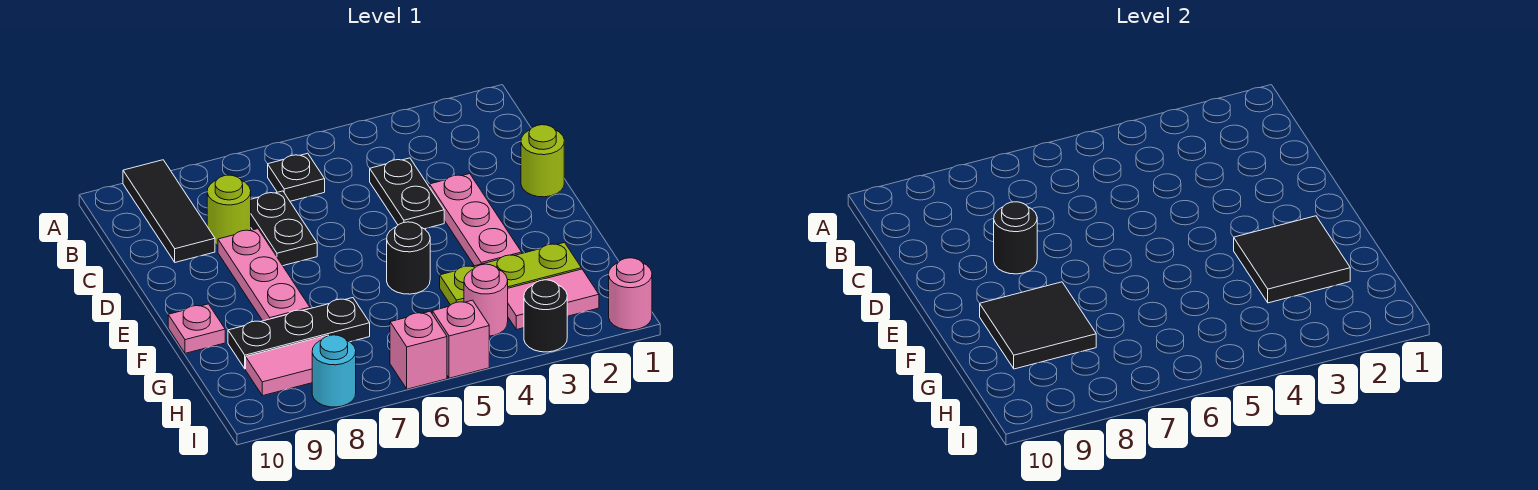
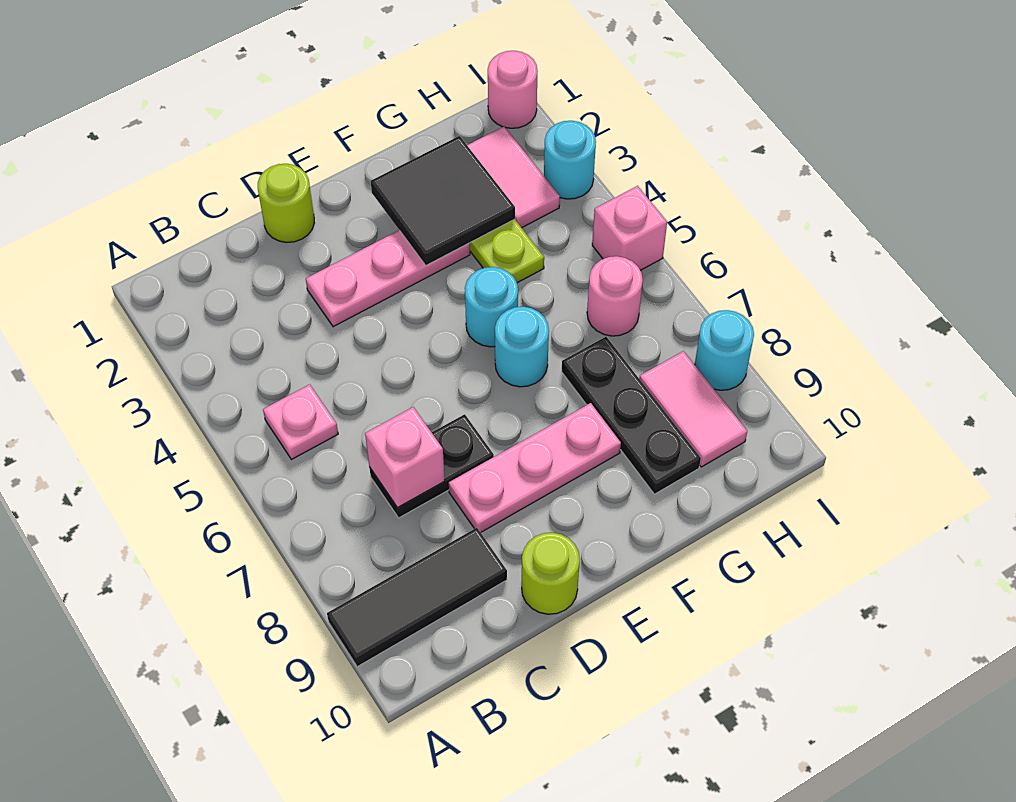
black 1x1 plate [268,153,325,201] -> none
black 1x2 plate [370,158,444,229] -> none
lime 1x1 round brick [207,175,251,245] -> lime 1x1 round brick moved to [522,533,580,614]
black 1x1 round brick [994,202,1037,274] -> none
black 1x1 round brick [387,222,430,294] -> cyan 1x1 round brick [465,267,518,347]
none -> cyan 1x1 round brick [495,307,549,387]
black 2x2 tile [980,282,1096,369] -> none
pink 1x1 plate [168,304,225,353] -> pink 1x1 plate moved to [263,384,338,460]
pink 1x1 round brick [464,264,508,336] -> pink 1x1 round brick moved to [587,256,643,336]
black 1x1 round brick [524,280,567,352] -> cyan 1x1 round brick [544,121,596,199]
pink 1x1 brick [390,311,447,389] -> pink 1x1 brick moved to [365,407,445,508]

